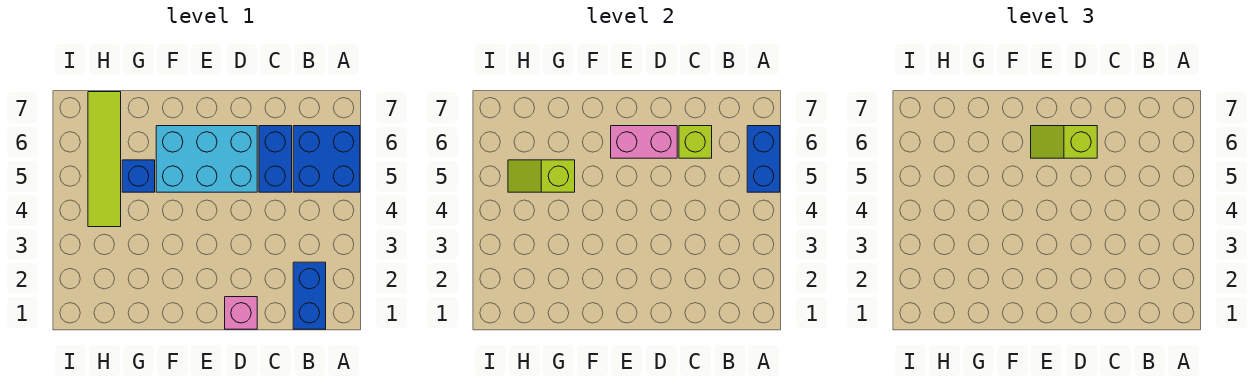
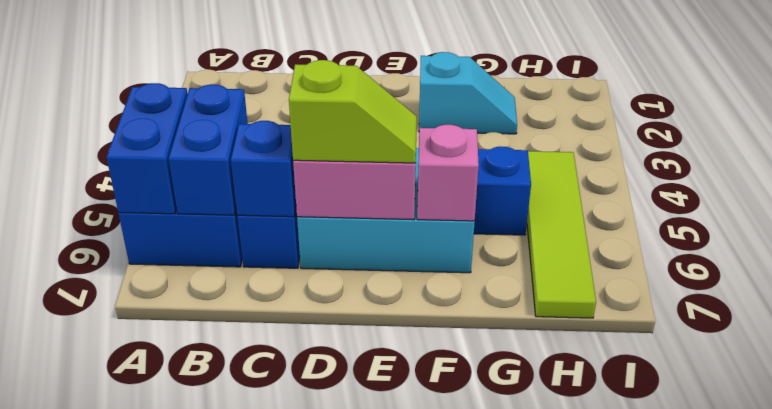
blue 1x2 brick [293,262,326,329] -> blue 1x2 brick moved to [169,84,248,215]
lime 1x1 brick [679,126,712,158] -> blue 1x1 brick [231,121,296,217]
pink 1x1 brick [225,297,257,329] -> pink 1x1 brick moved to [417,125,479,221]
none -> cyan 1x2 slope [419,52,517,134]
lime 1x2 slope [508,160,575,192] -> none

